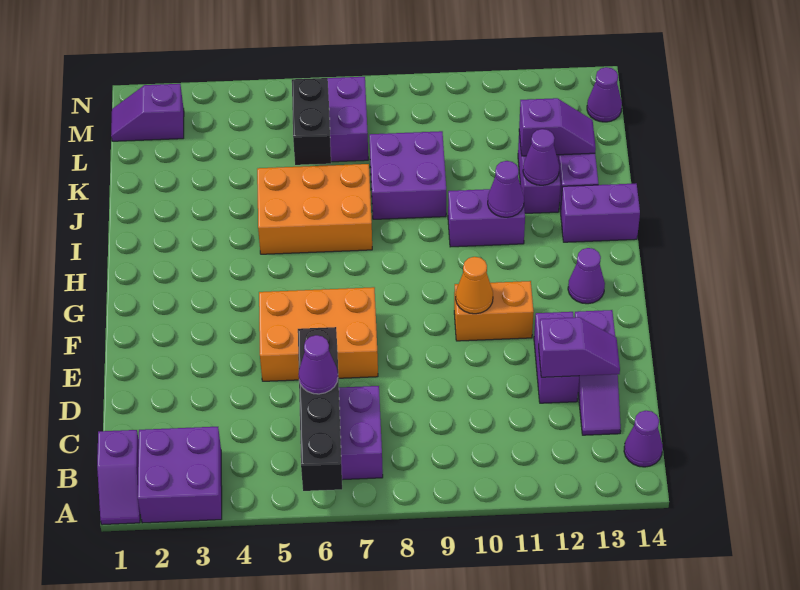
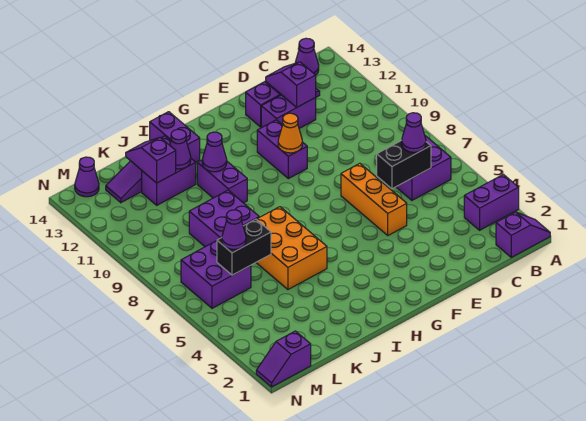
purple 2x2 brick [138,427,222,523] -> purple 1x2 brick [464,174,519,230]
black 1x4 brick [298,327,342,491] -> black 1x2 brick [377,140,431,189]
orange 2x3 brick [259,287,378,381] -> orange 1x3 brick [341,163,407,235]
orange 1x2 brick [454,281,534,341] -> purple 1x2 brick [257,120,307,179]
purple 1x1 cone [568,248,605,304] -> purple 1x1 cone moved to [222,210,246,249]
purple 1x2 slope [111,84,184,141] -> purple 1x2 slope turned to [256,331,311,387]

